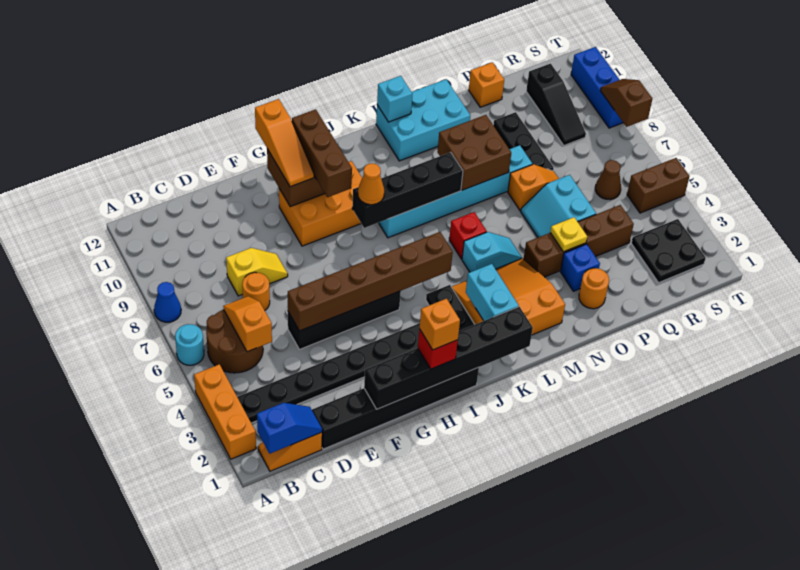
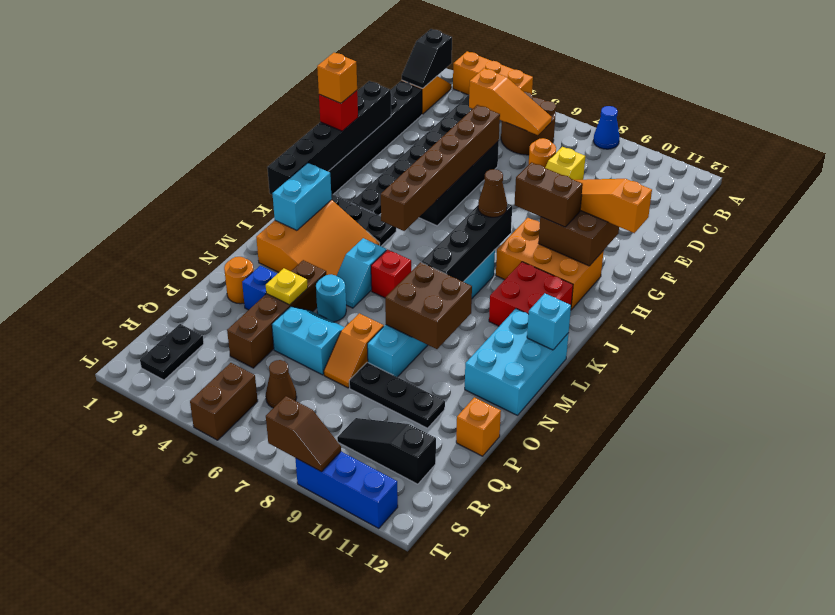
cyan 1x1 round brick [175,324,204,365] -> cyan 1x1 round brick moved to [316,274,346,322]
blue 1x2 slope [257,403,322,454] -> black 1x2 slope [402,29,452,88]
orange 1x2 slope [223,296,272,352] -> orange 1x3 slope [469,68,552,135]
orange 2x3 brick [279,161,362,246] -> orange 2x3 brick turned to [496,218,604,310]
brown 1x3 brick [292,109,352,197] -> brown 1x2 brick [514,162,583,227]
orange 1x1 cone [358,163,384,205] -> brown 1x1 cone [478,169,507,217]
none -> red 2x2 brick [489,262,573,326]
cyan 1x2 brick [466,264,519,321] -> cyan 1x2 brick turned to [273,163,332,230]
black 2x2 plate [631,219,706,283] -> black 1x2 plate [140,324,204,380]

